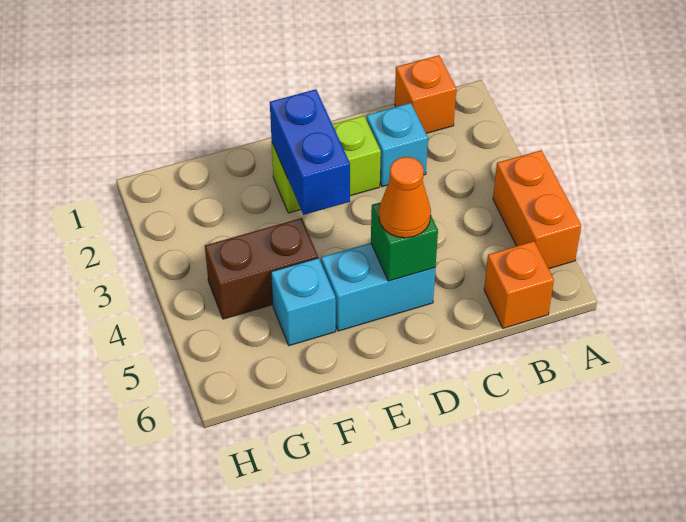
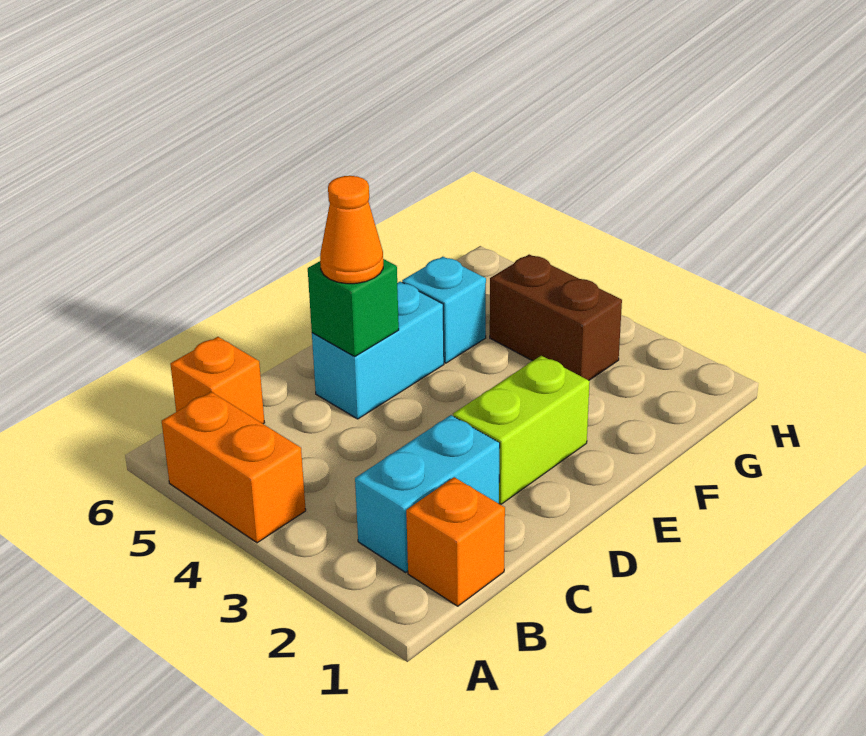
cyan 1x1 brick [366,103,428,187] -> cyan 1x2 brick [355,415,500,572]
blue 1x2 brick [270,89,350,215] -> none
brown 1x2 brick [205,218,318,319] -> brown 1x2 brick turned to [490,255,622,380]

